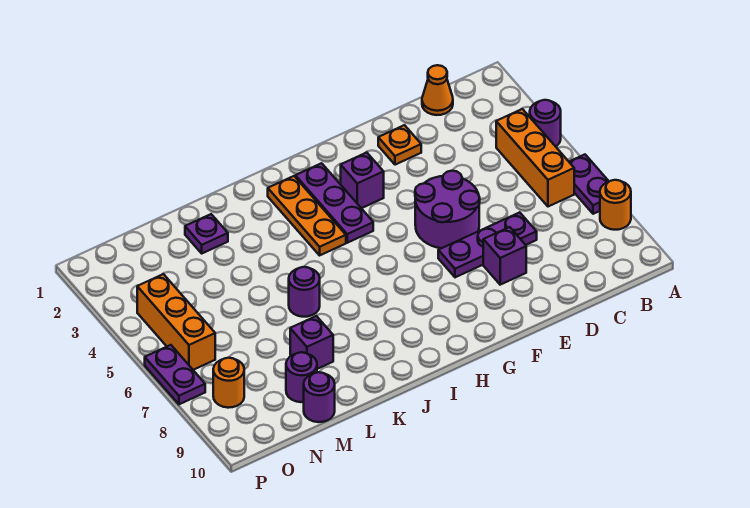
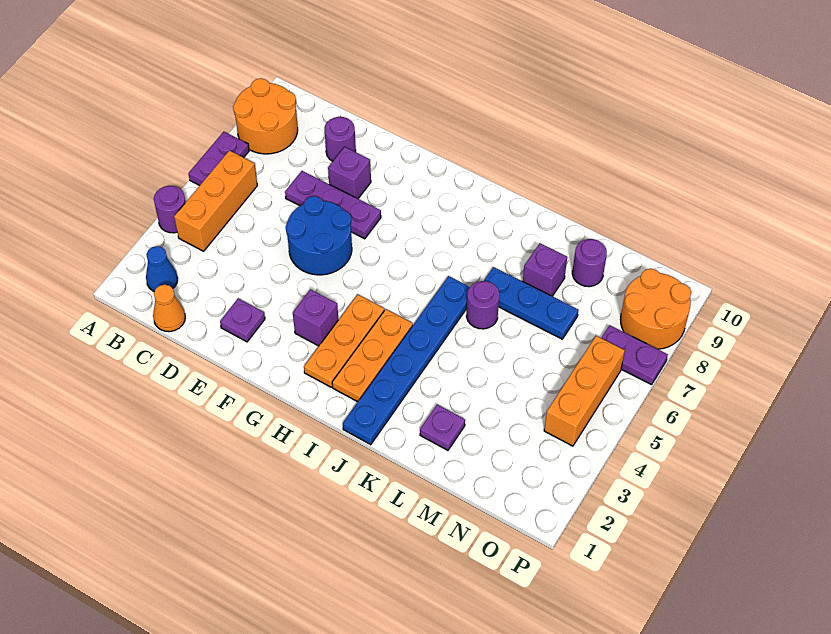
orange 1x1 round brick [600,180,631,230] -> orange 2x2 round brick [233,78,298,154]
none -> blue 1x1 cone [146,246,178,291]
orange 1x1 plate [378,125,421,165] -> purple 1x1 plate [220,299,265,342]
purple 2x2 round brick [415,171,480,248] -> blue 2x2 round brick [286,196,352,275]
purple 1x3 plate [295,163,373,243] -> orange 1x3 plate [304,295,384,387]
none -> blue 1x6 plate [343,276,470,445]
none -> blue 1x3 plate [484,267,579,339]
purple 1x1 round brick [304,372,335,422] -> purple 1x1 round brick moved to [325,117,356,161]
orange 1x1 round brick [213,358,244,408] -> orange 2x2 round brick [621,269,691,349]
purple 1x2 plate [145,345,205,404] -> purple 1x2 plate turned to [602,325,668,385]

